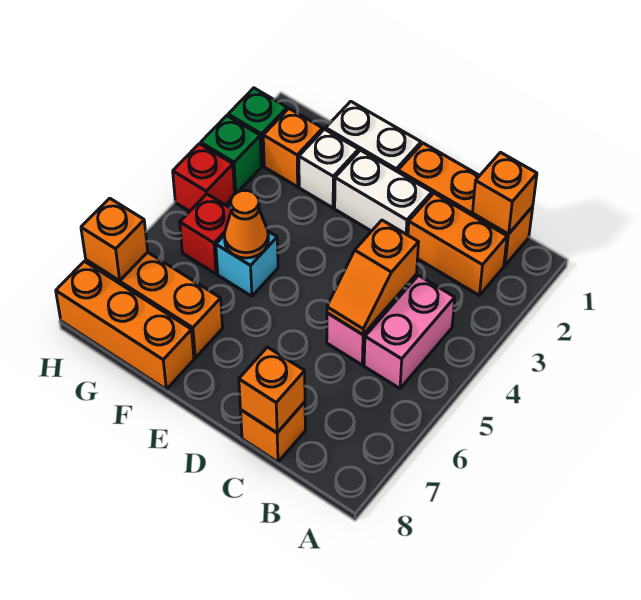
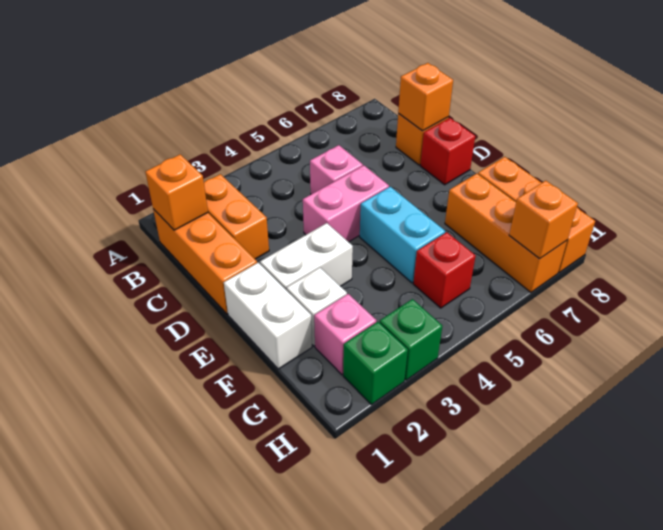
pink 1x2 brick [364,275,455,388] -> pink 1x2 brick moved to [303,166,389,242]
orange 1x2 slope [327,220,419,335] -> none
white 1x2 brick [335,150,432,235] -> white 1x2 brick turned to [260,223,353,290]
cyan 1x1 brick [216,231,278,296] -> cyan 1x2 brick [360,187,445,283]
orange 1x1 cone [224,190,268,258] -> none
orange 1x1 brick [263,109,323,187] -> pink 1x1 brick [314,294,377,375]
red 1x1 brick [173,144,234,211] -> red 1x1 brick moved to [420,118,475,185]

